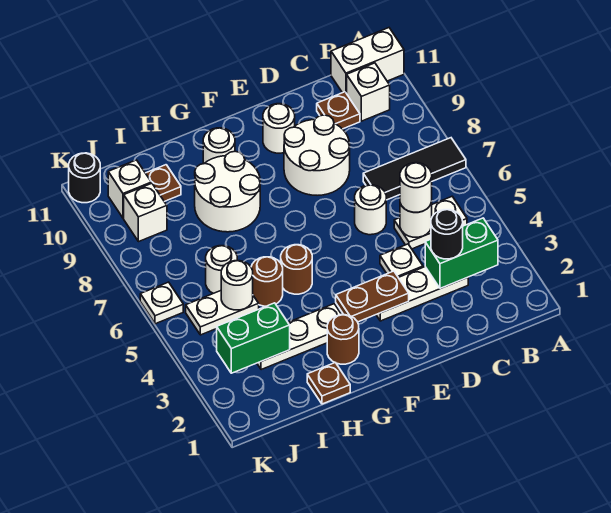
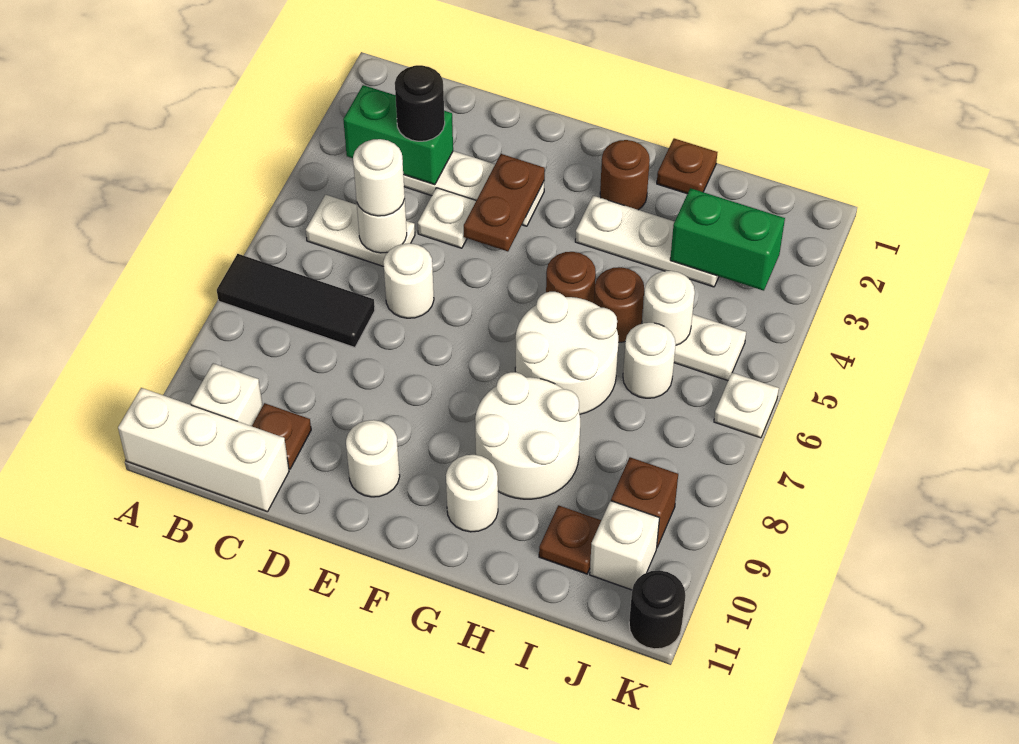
white 1x2 brick [331,28,404,93] -> white 1x3 brick [118,388,289,512]
white 2x2 round brick [284,115,350,195] -> white 2x2 round brick moved to [515,292,618,414]
brown 1x2 plate [336,271,409,322] -> brown 1x2 plate turned to [464,154,545,251]
white 1x1 brick [124,183,167,242] -> brown 1x1 brick [611,457,678,547]

